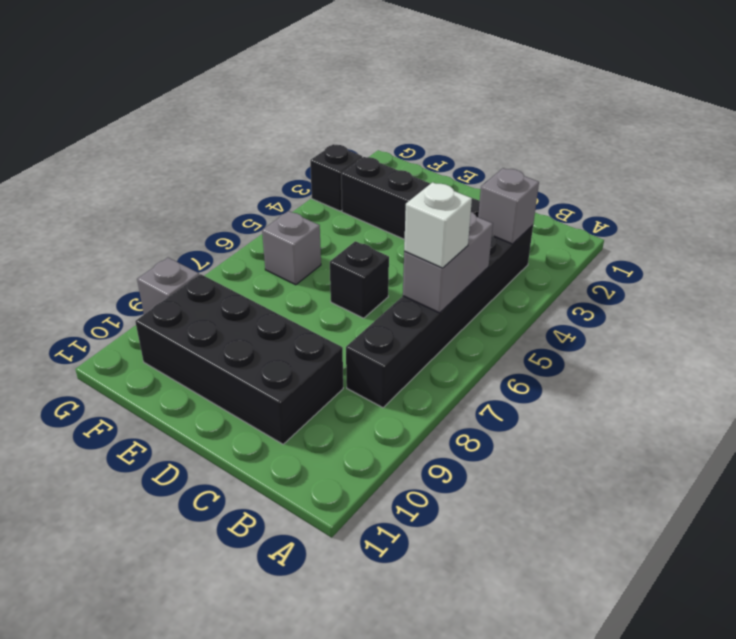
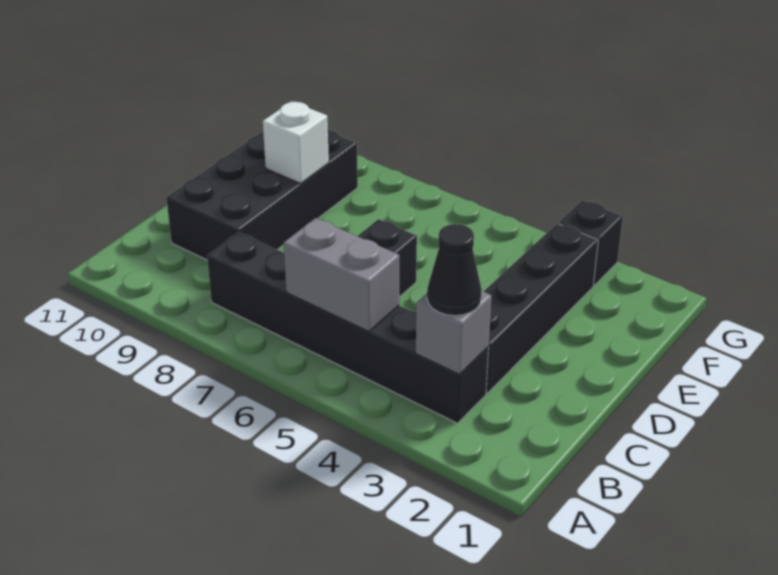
none -> black 1x1 cone [427,224,482,316]
white 1x1 brick [404,182,472,268] -> white 1x1 brick moved to [263,101,329,183]
grey 1x1 brick [262,211,321,285] -> none
grey 1x1 brick [137,258,199,314] -> none

